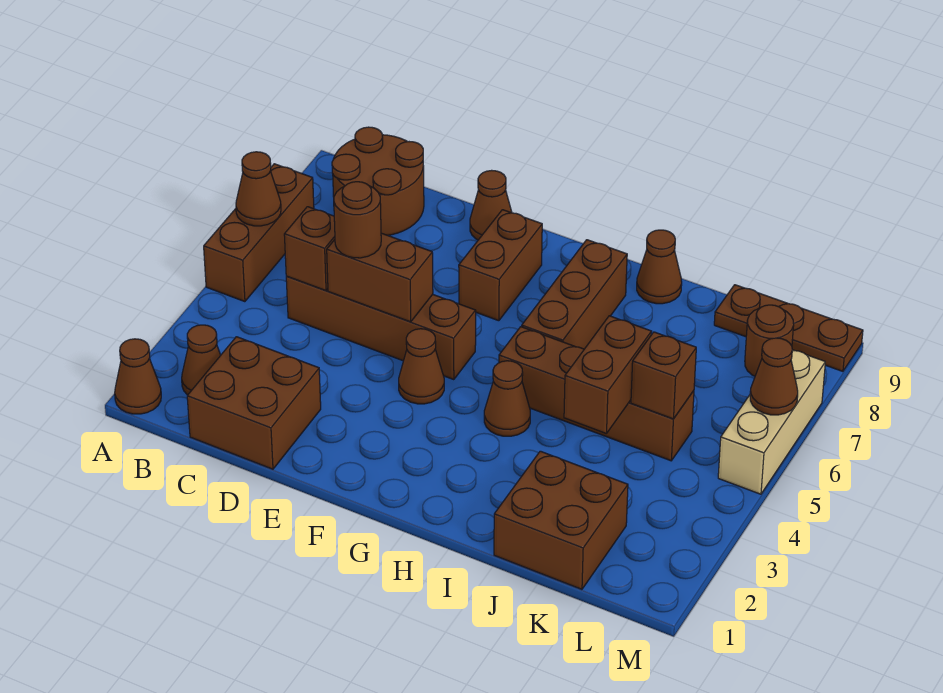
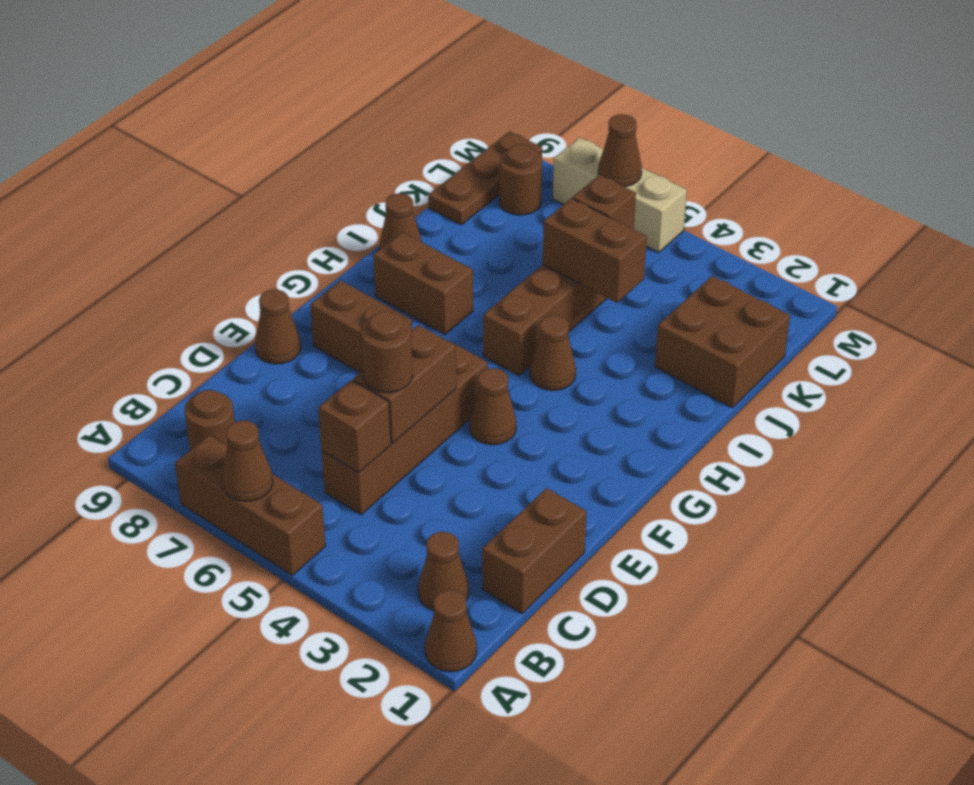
brown 2x2 round brick [332,127,424,235] -> brown 1x1 round brick [185,390,235,450]
brown 2x2 brick [187,337,321,469] -> brown 1x2 brick [482,488,587,614]
brown 1x3 brick [522,240,627,349] -> brown 1x2 brick [373,232,473,335]

